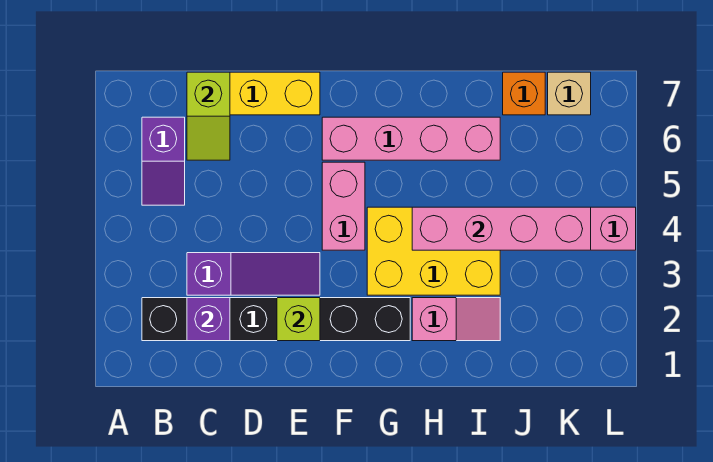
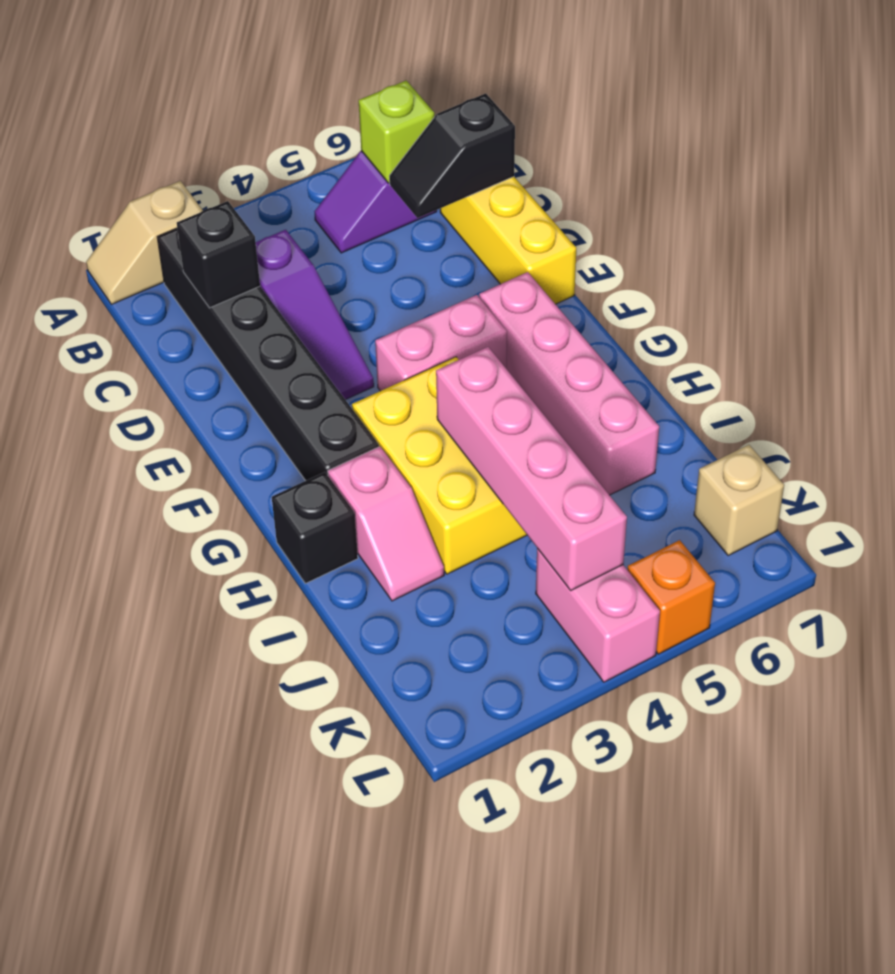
none -> tan 1x2 slope [86,181,203,304]
purple 1x1 brick [187,298,230,341] -> black 1x1 brick [177,201,260,308]
lime 1x2 slope [187,72,230,160] -> black 1x2 slope [389,93,515,218]
lime 1x1 brick [277,298,320,341] -> lime 1x1 brick moved to [359,80,434,183]
none -> black 1x1 brick [272,472,358,584]
orange 1x1 brick [503,72,545,115] -> orange 1x1 brick moved to [628,540,715,654]

